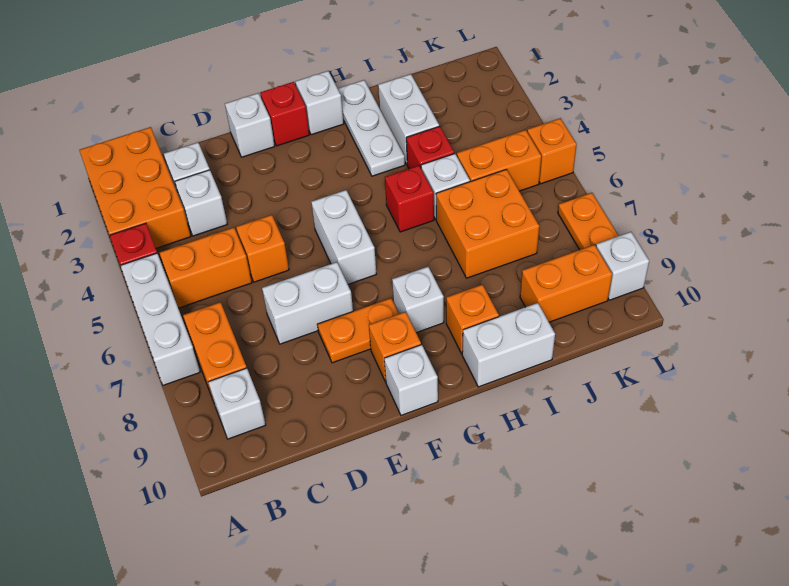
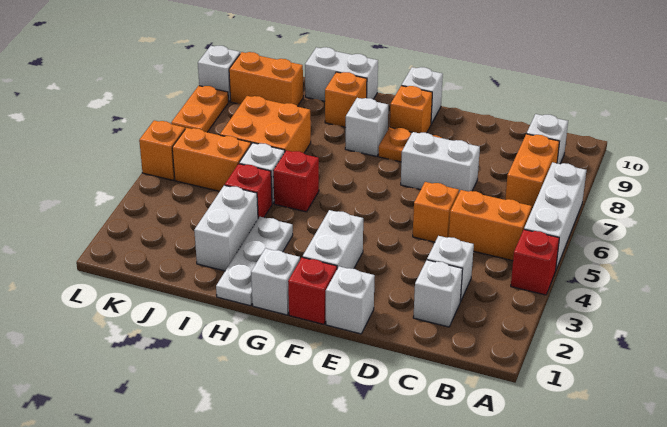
orange 2x3 brick [79,127,191,248] -> none
white 1x2 brick [311,190,376,284] -> white 1x2 brick moved to [303,210,363,269]

